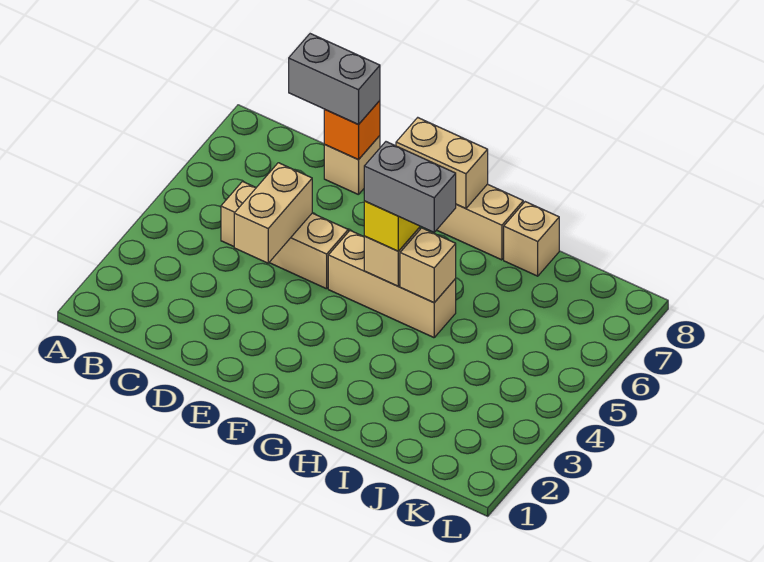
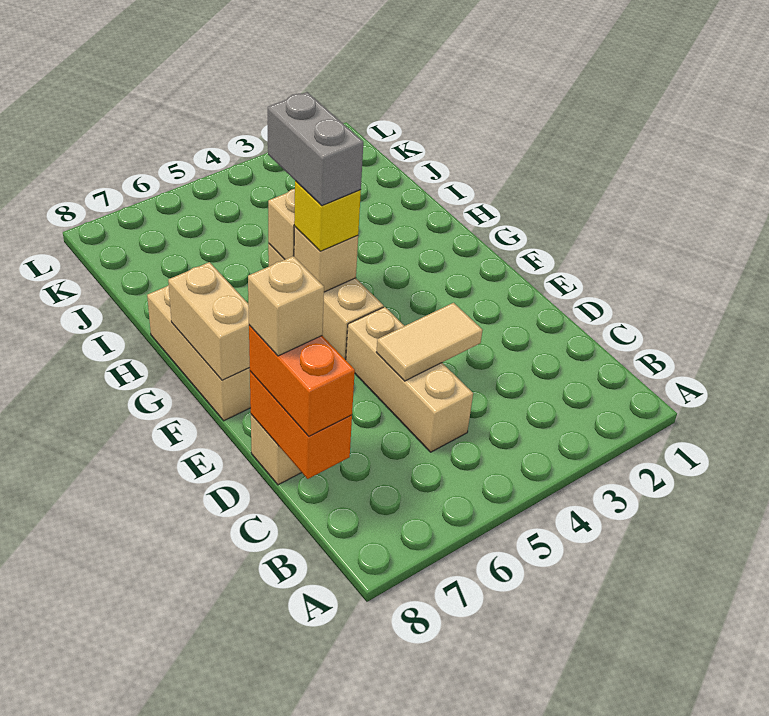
grey 1x2 brick [289,34,380,125] -> orange 1x2 brick [249,325,355,436]
tan 1x2 brick [234,163,312,263] -> tan 1x2 tile [376,303,483,381]
orange 1x1 brick [324,101,380,160] -> orange 1x2 brick [250,371,352,479]
tan 1x1 brick [504,202,559,276] -> tan 1x1 brick moved to [248,256,324,356]

